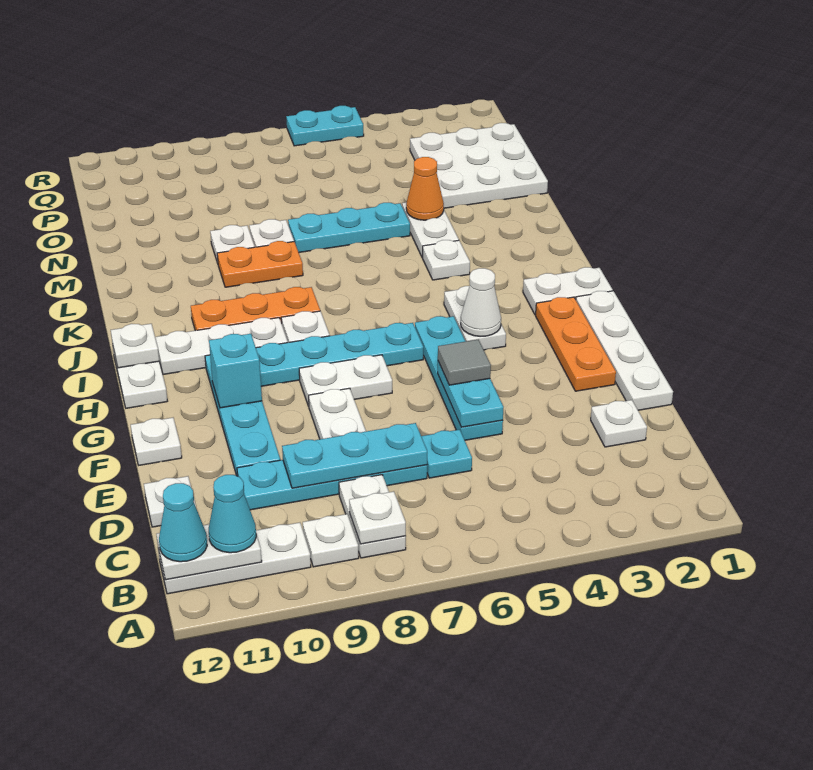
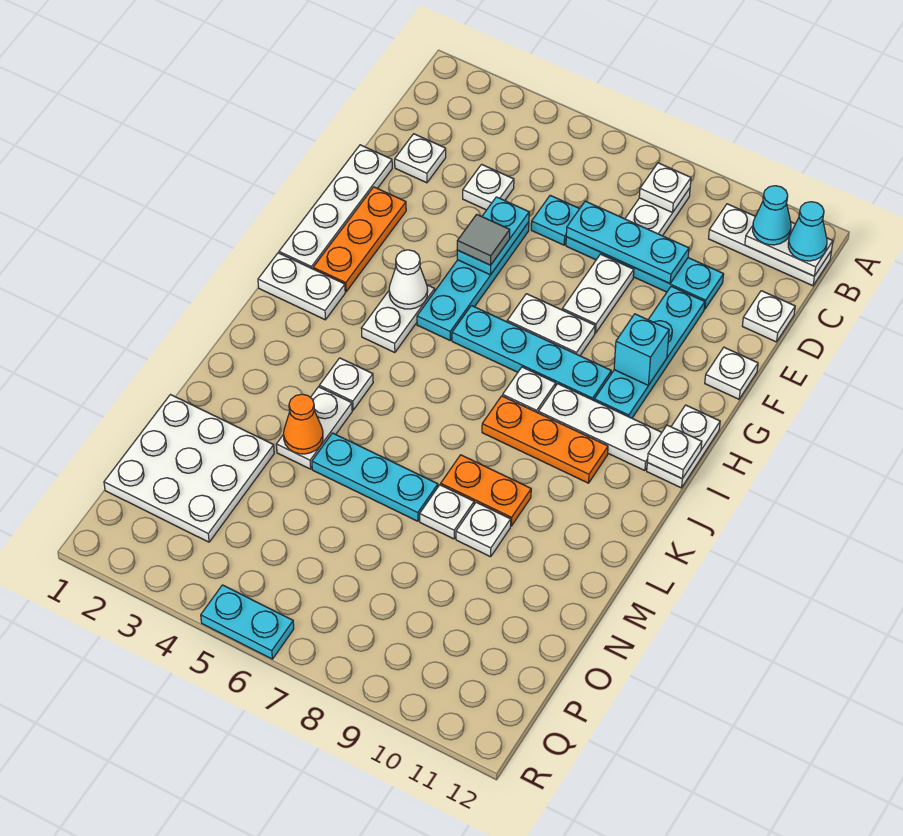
white 1x1 plate [303,514,359,567] -> white 1x1 plate moved to [463,164,514,210]

